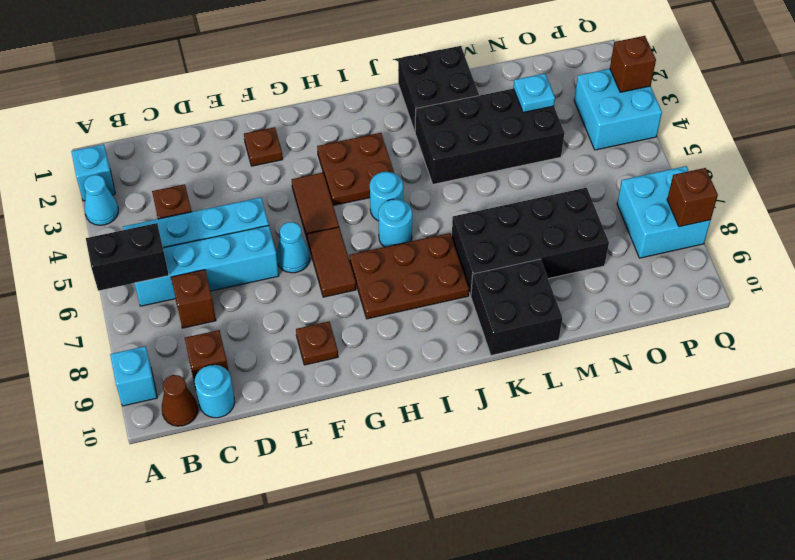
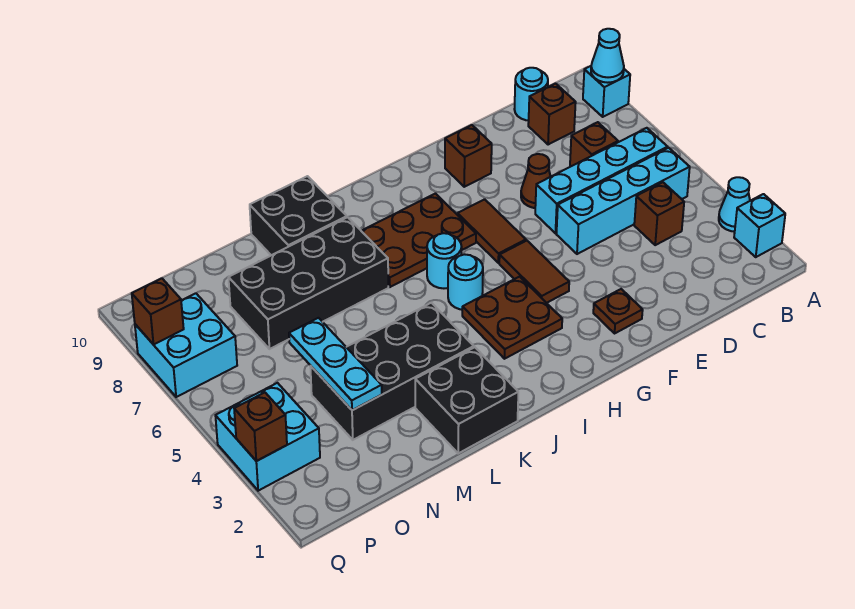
black 1x2 brick [86,223,169,291] -> none
brown 1x1 cone [162,375,198,426] -> brown 1x1 cone moved to [521,154,551,208]
cyan 1x1 cone [276,222,310,273] -> cyan 1x1 cone moved to [591,29,624,83]
brown 1x1 plate [296,322,338,365] -> brown 1x1 brick [445,125,492,187]
cyan 1x1 plate [514,74,555,112] -> cyan 1x3 plate [289,318,382,410]

